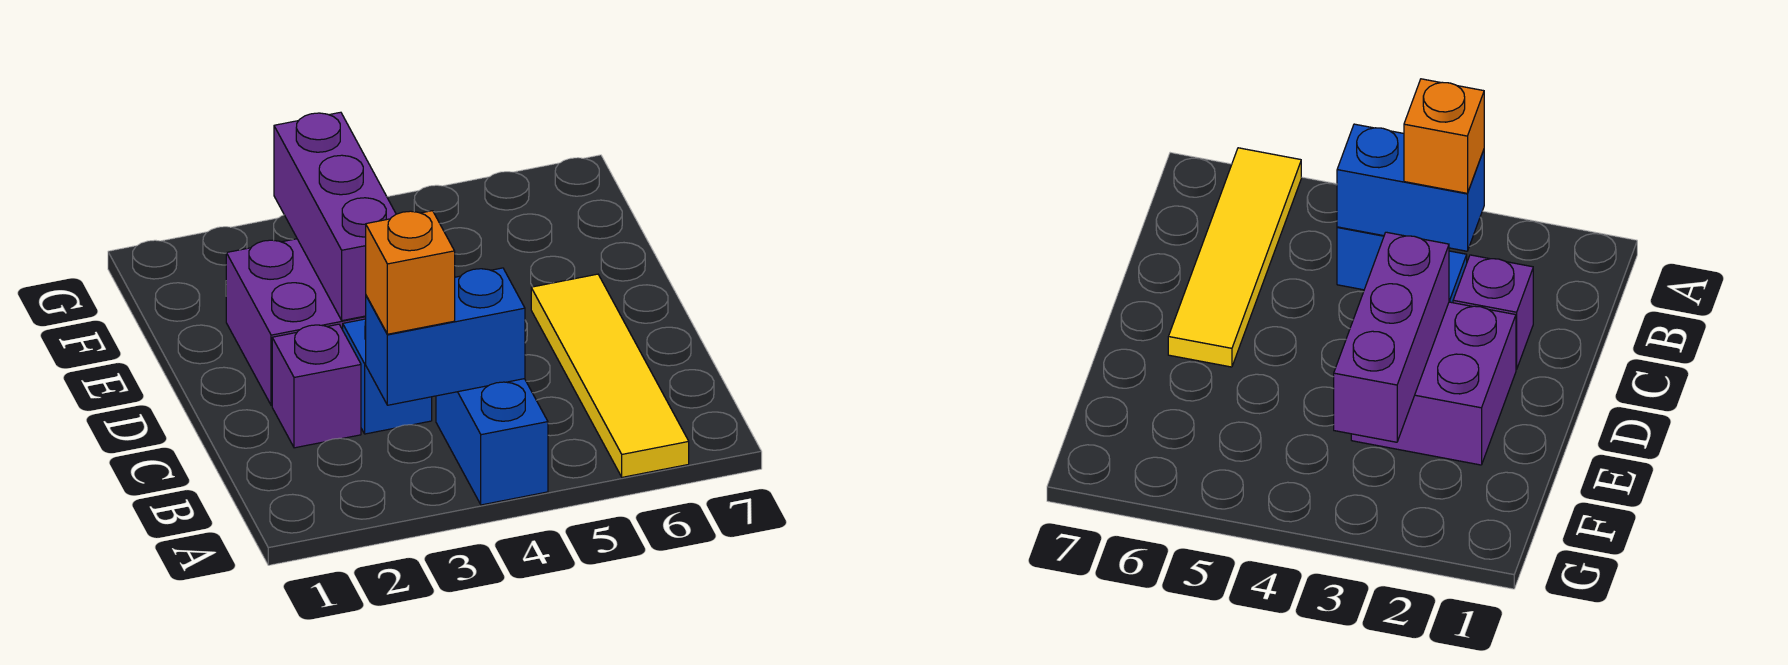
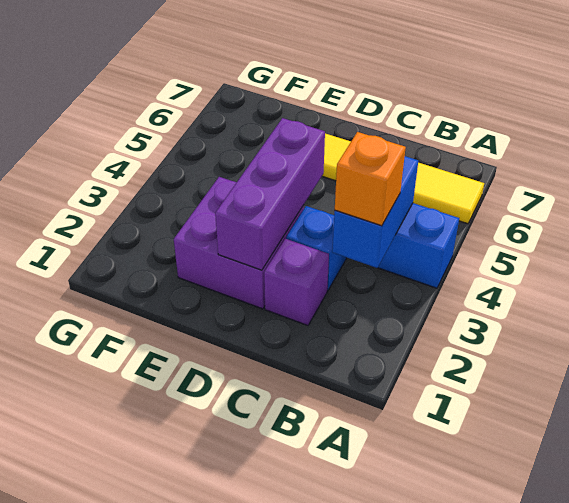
purple 1x3 brick [274,112,396,321] -> purple 1x3 brick turned to [215,118,325,270]

